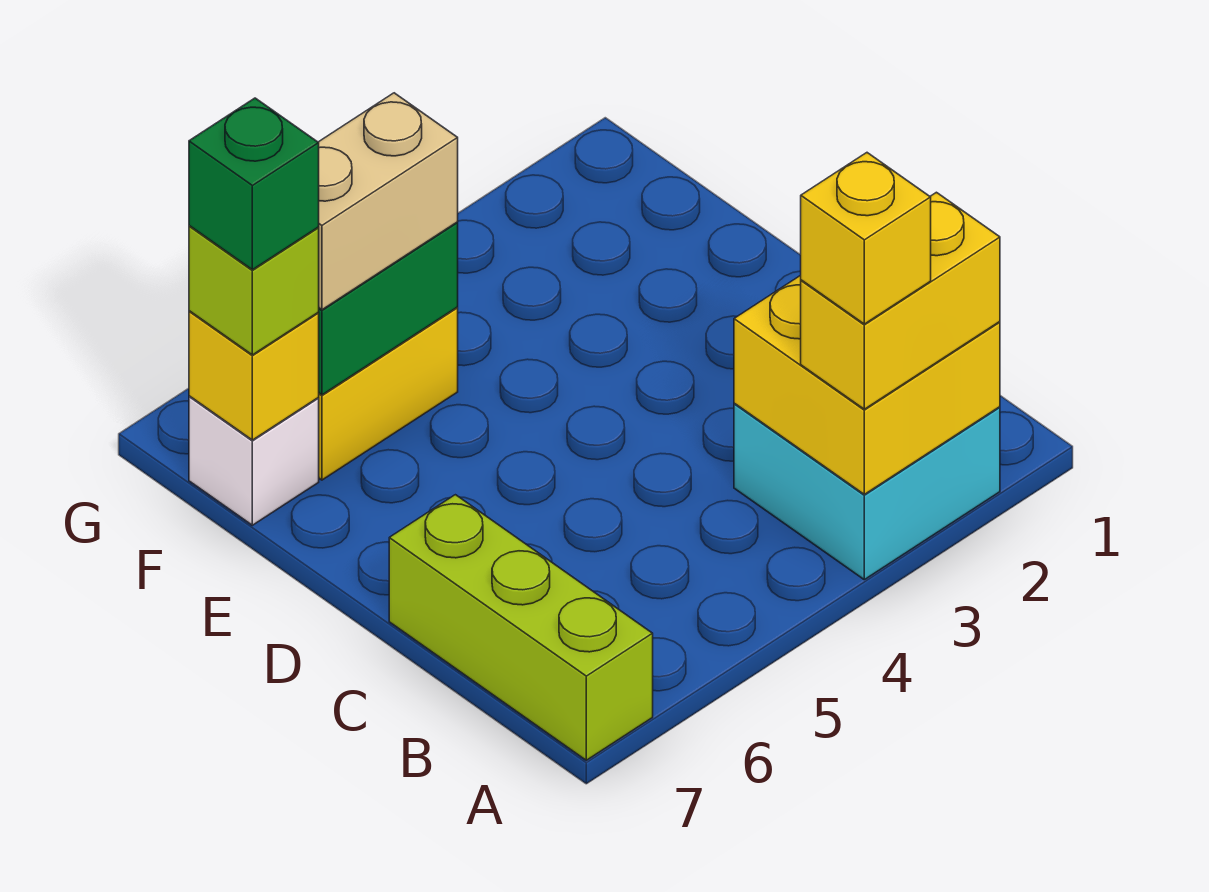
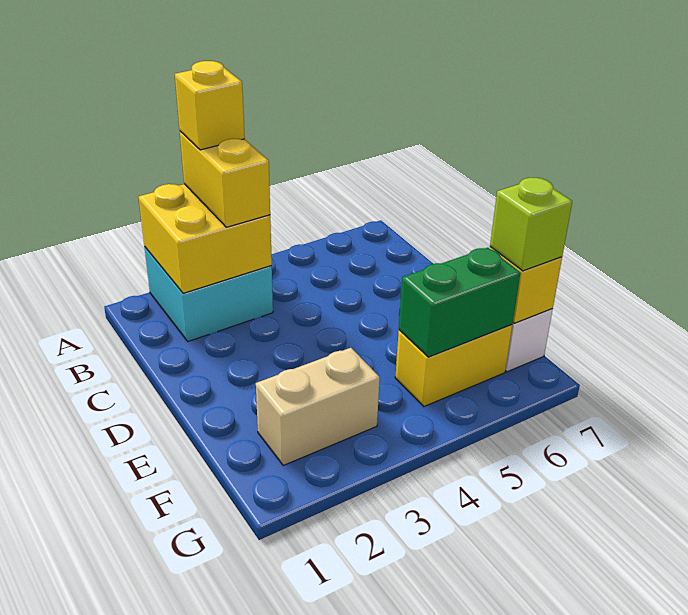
yellow 1x2 brick [801,192,1000,409] -> yellow 1x2 brick turned to [180,131,270,227]
lime 1x3 brick [389,495,653,760] -> none
tan 1x2 brick [318,93,458,310] -> tan 1x2 brick moved to [256,348,380,465]
green 1x1 brick [189,98,319,270] -> none

